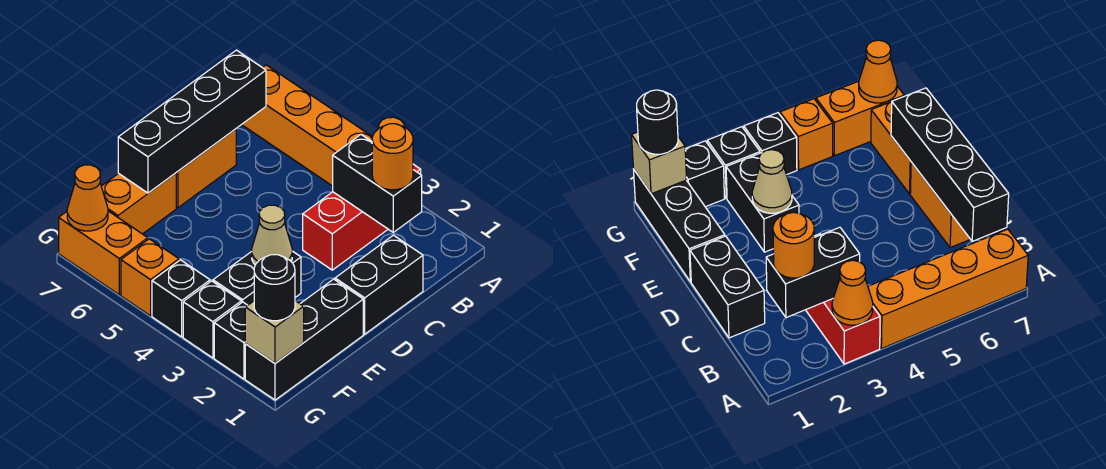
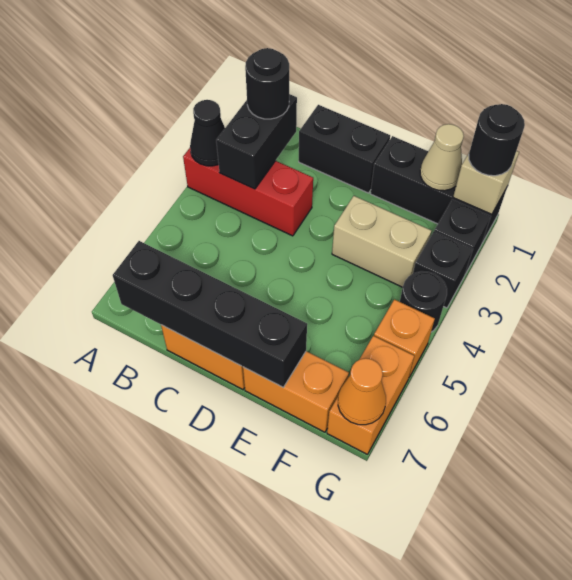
orange 1x1 cone [832,260,873,325] -> black 1x1 cone [190,100,225,166]
orange 1x4 brick [242,65,372,186] -> none
orange 1x1 round brick [372,124,413,190] -> black 1x1 round brick [245,48,289,119]
black 1x2 brick [213,251,301,305] -> tan 1x2 brick [332,196,431,287]
tan 1x1 cone [252,205,292,265] -> tan 1x1 cone moved to [420,124,464,191]
black 1x1 brick [152,260,210,337] -> black 1x1 round brick [400,271,447,332]

